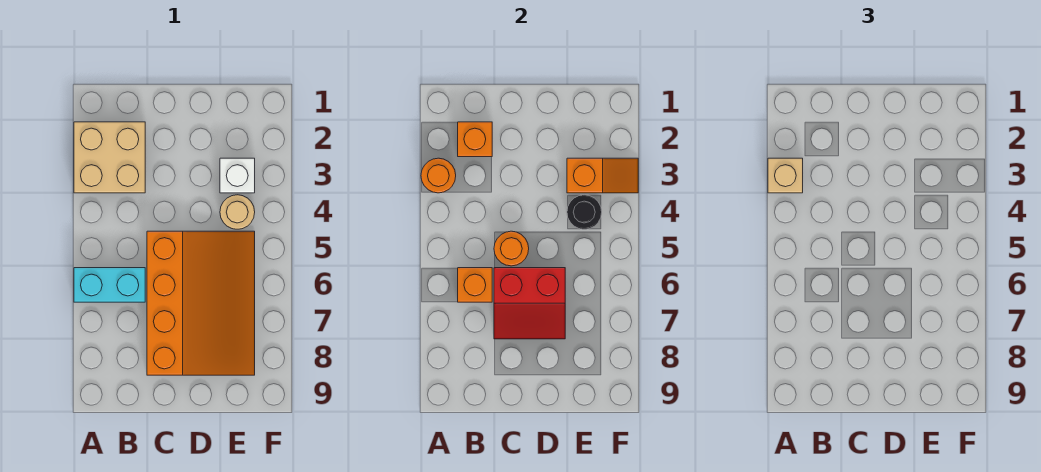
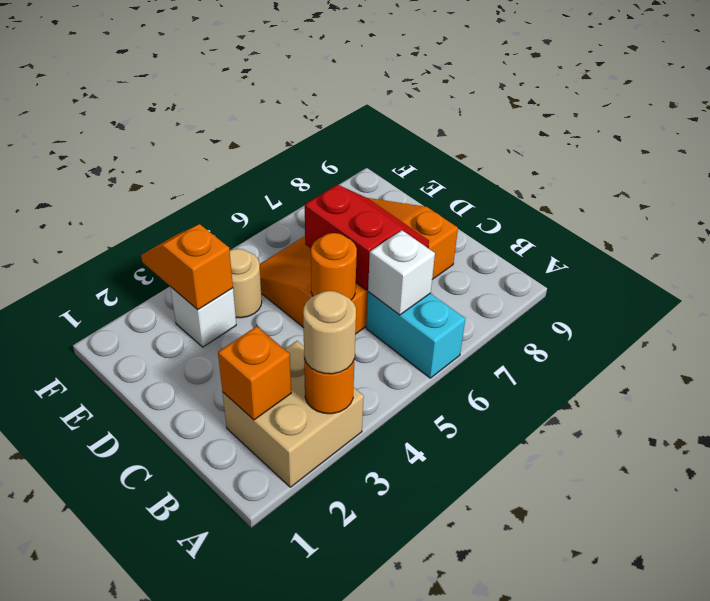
tan 1x1 brick [768,158,803,193] -> tan 1x1 round brick [303,291,356,374]
orange 1x1 brick [458,268,492,302] -> white 1x1 brick [368,230,435,315]
black 1x1 round brick [567,195,602,229] -> none

